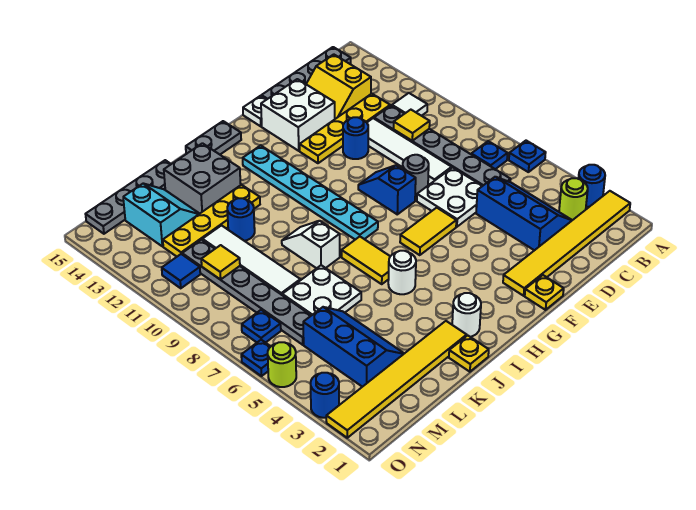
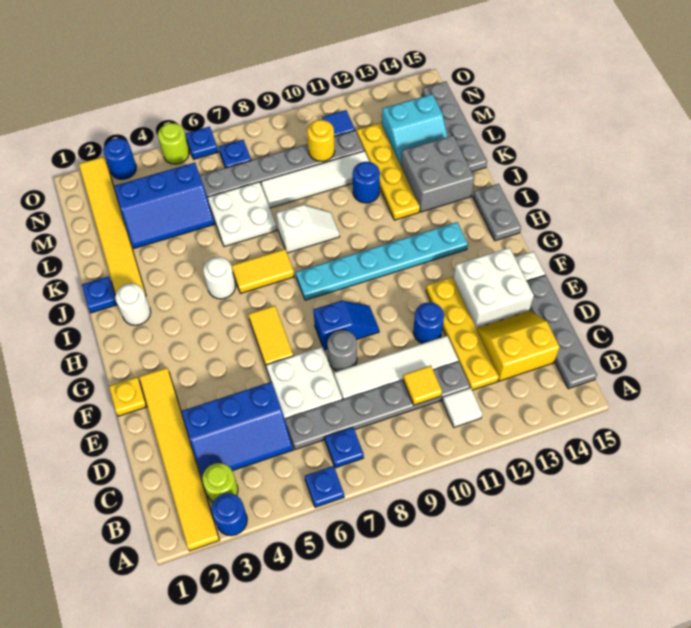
yellow 1x1 plate [449,335,489,372] -> blue 1x1 plate [82,276,117,313]
yellow 1x1 tile [201,245,240,280] -> yellow 1x1 round brick [307,120,335,161]

